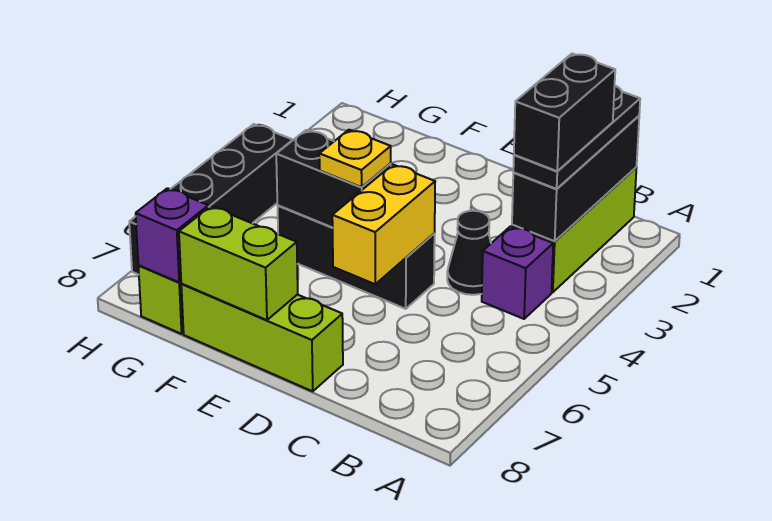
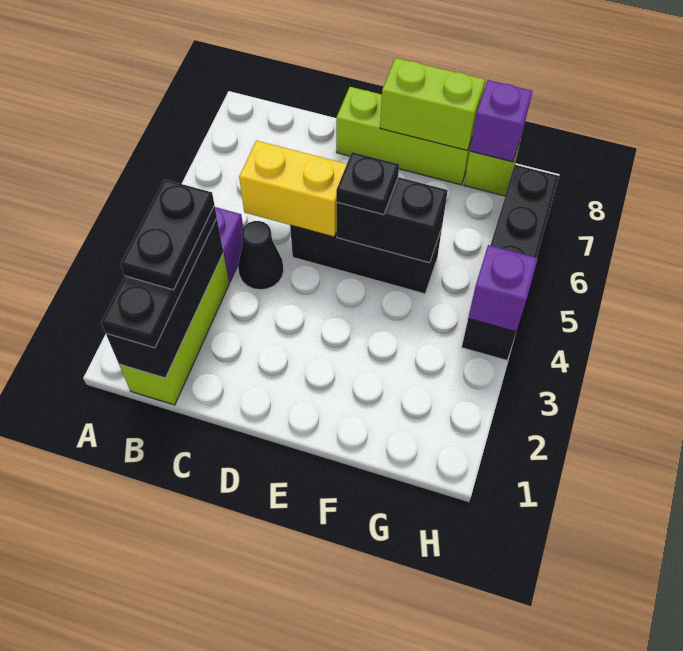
black 1x2 brick [514,54,615,171] -> black 1x2 plate [120,179,214,290]
yellow 1x2 brick [332,165,435,284] -> yellow 1x2 brick turned to [239,141,347,237]
yellow 1x1 plate [319,130,391,187] -> black 1x1 plate [336,152,399,215]
none -> purple 1x1 brick [468,245,538,332]

